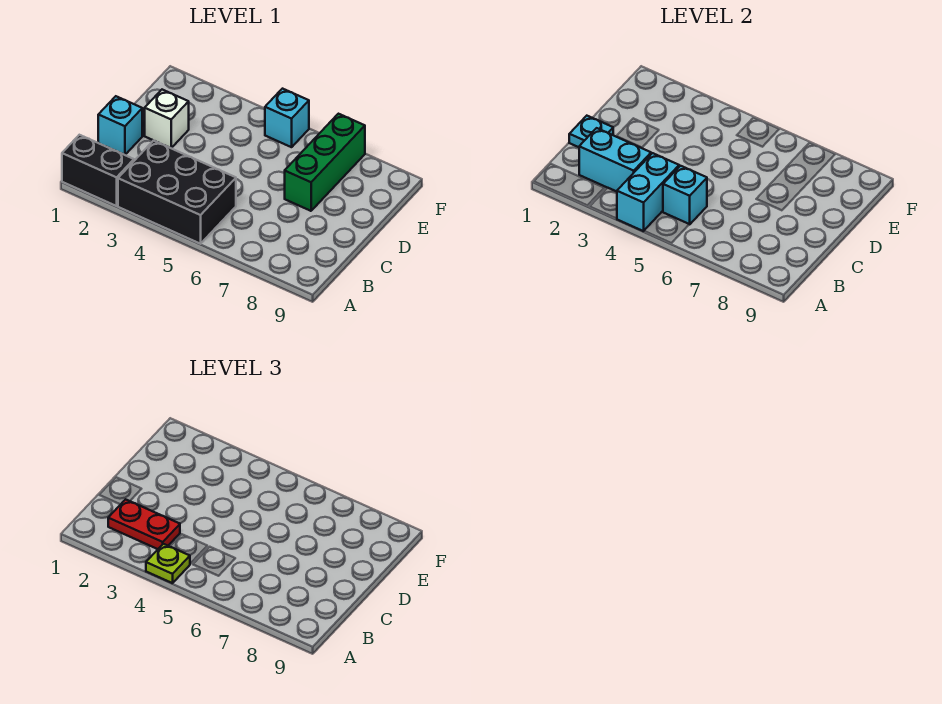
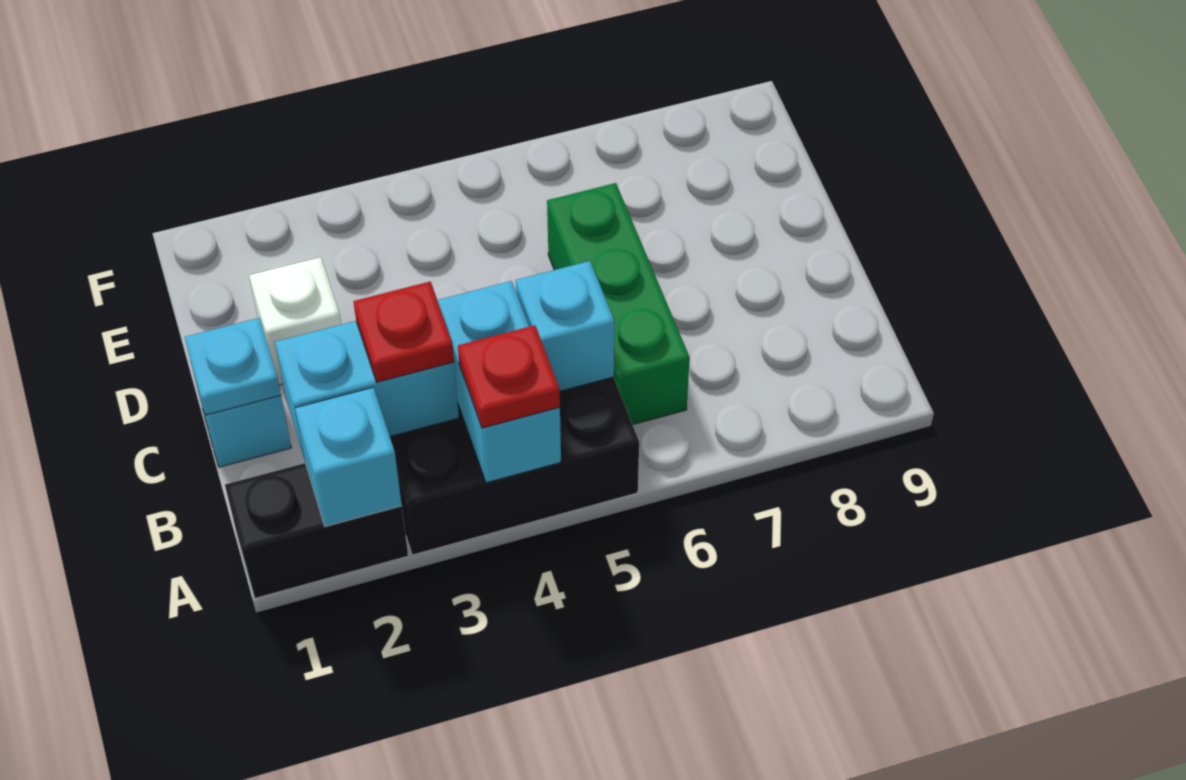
lime 1x1 plate [146,544,190,583] -> red 1x1 plate [458,325,560,428]
red 1x2 plate [108,499,180,549] -> red 1x1 plate [353,281,454,382]
green 1x3 brick [285,114,365,211] -> green 1x3 brick moved to [547,183,690,425]
cyan 1x1 brick [265,89,309,147] -> cyan 1x1 brick moved to [295,387,402,526]

